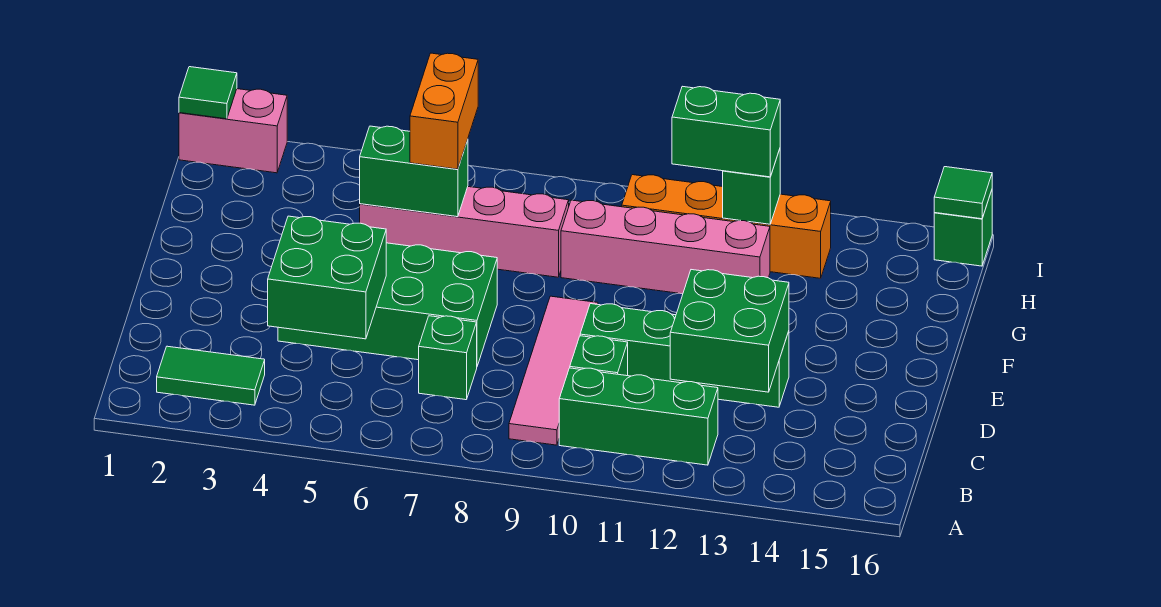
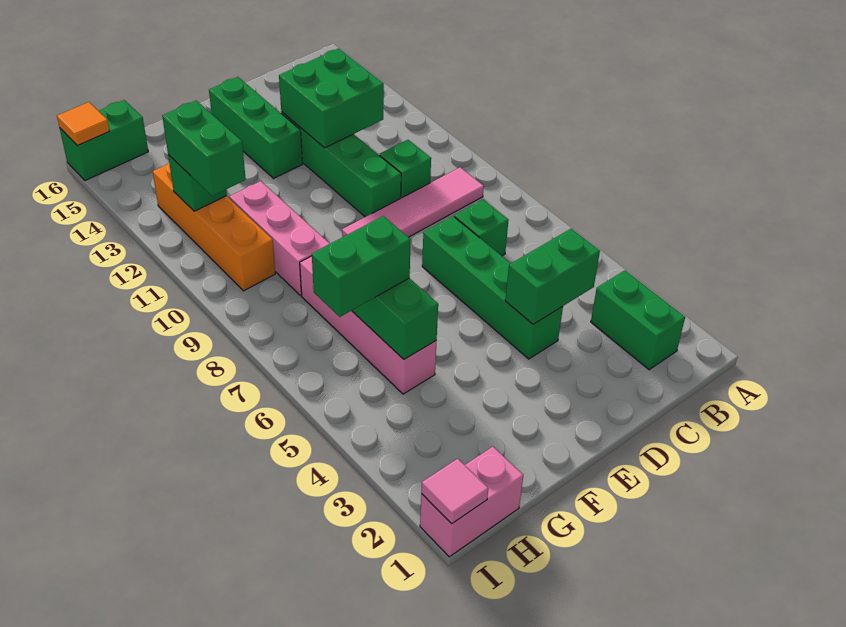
green 1x2 tile [157,346,265,405] -> green 1x2 brick [591,271,685,370]
green 1x3 brick [559,368,718,465] -> green 1x3 brick moved to [209,77,302,178]
green 2x2 brick [268,216,386,339] -> green 1x2 brick [505,229,600,324]
green 2x4 brick [278,243,497,366] -> green 1x4 brick [422,216,563,359]
orange 1x2 brick [410,53,478,169] -> green 1x2 brick [312,216,411,317]
pink 1x4 brick [561,200,770,294] -> pink 1x3 brick [229,181,330,295]
pink 1x2 brick [179,89,287,173] -> pink 1x2 brick turned to [420,447,523,557]
green 1x1 tile [179,67,237,119] -> pink 1x1 tile [421,459,488,524]
green 1x1 brick [934,190,992,266] -> green 1x2 brick [60,100,148,181]
green 1x1 tile [934,167,992,219] -> orange 1x1 tile [57,102,110,146]

